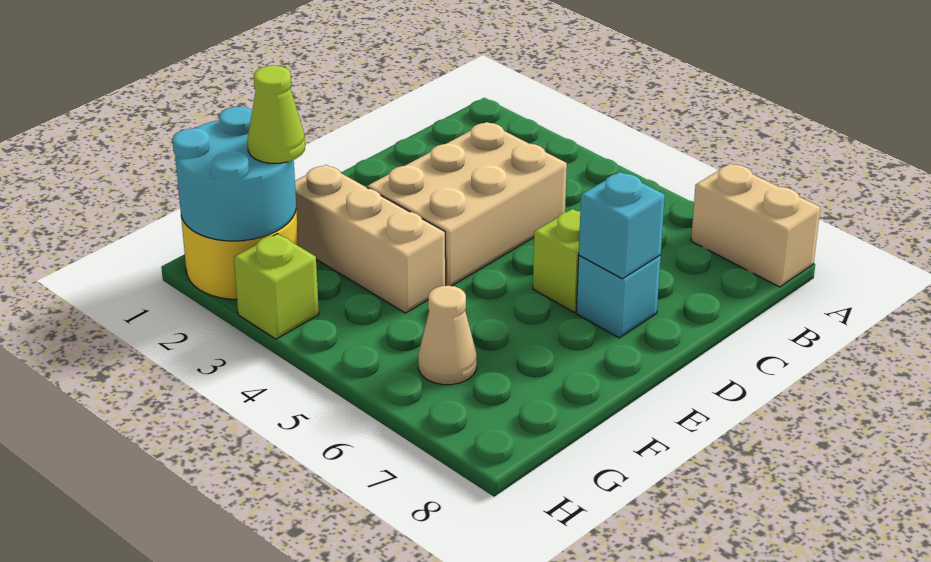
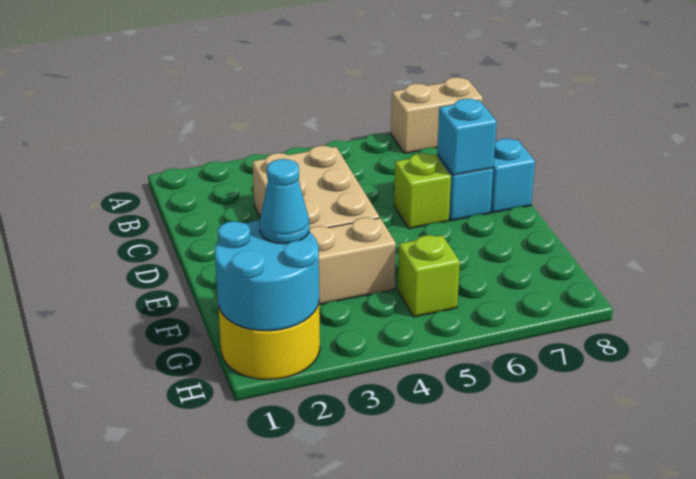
none -> cyan 1x1 brick [491,139,535,213]
lime 1x1 cone [247,66,305,163] -> cyan 1x1 cone [260,159,310,244]
tan 1x1 cone [418,286,477,385] -> none
lime 1x1 brick [234,234,319,339] -> lime 1x1 brick moved to [398,235,460,317]

